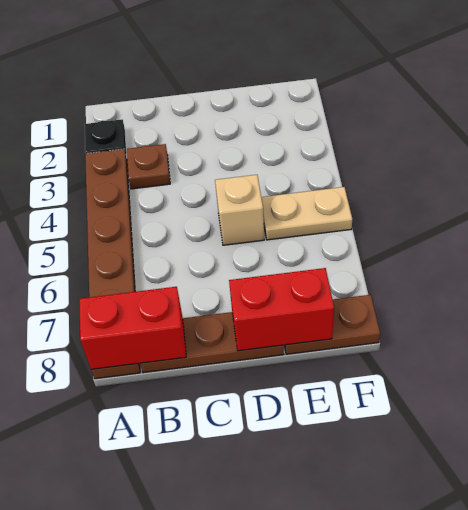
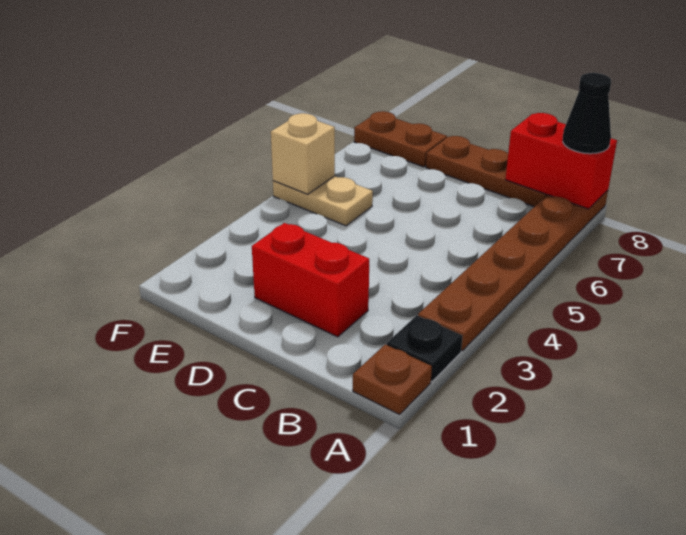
none -> black 1x1 cone [563,73,611,154]
brown 1x1 plate [127,144,170,189] -> brown 1x1 plate moved to [353,344,432,415]
tan 1x1 brick [215,175,264,245] -> tan 1x1 brick moved to [271,113,335,194]
red 1x2 brick [229,268,334,351] -> red 1x2 brick moved to [252,223,369,337]

